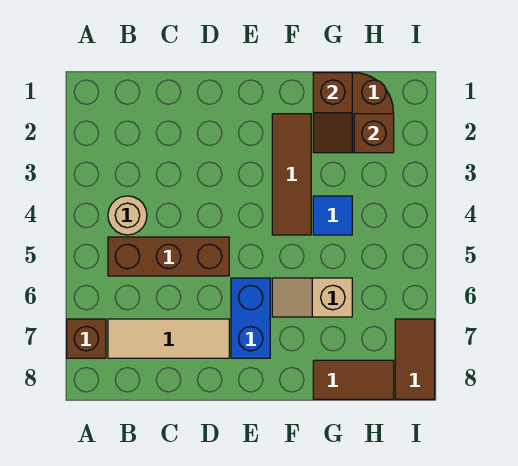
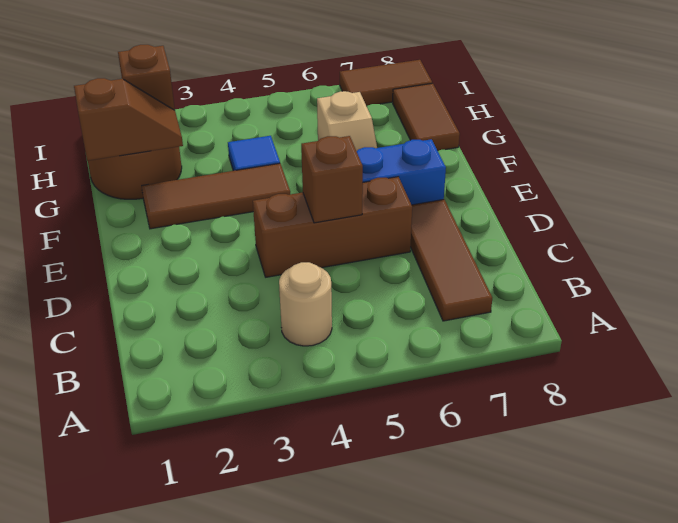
brown 1x1 brick [67,319,106,358] -> brown 1x1 brick moved to [301,136,363,223]
brown 1x3 brick [108,237,229,276] -> brown 1x3 brick turned to [253,177,412,277]
tan 1x3 tile [108,319,229,358] -> brown 1x3 tile [410,200,492,321]

